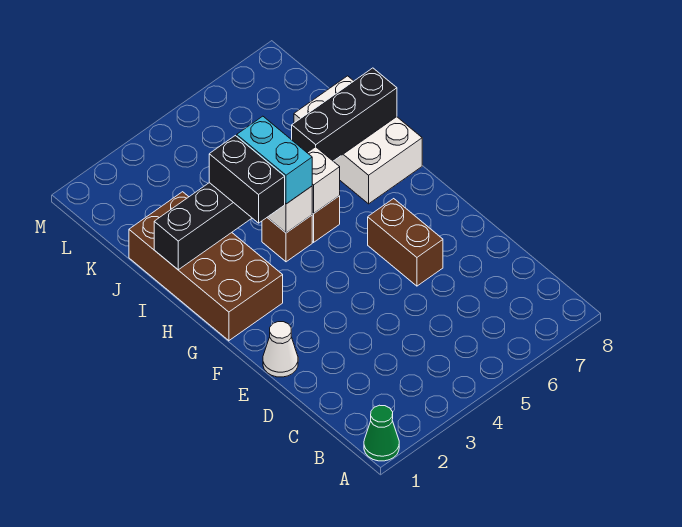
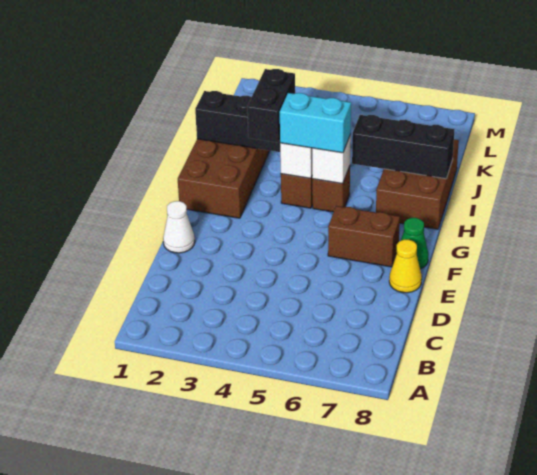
green 1x1 cone [364,405,399,461] -> green 1x1 cone moved to [401,218,429,269]
brown 1x2 brick [368,199,443,286] -> brown 1x2 brick turned to [328,206,400,267]
none -> yellow 1x1 cone [389,240,422,293]
cyan 1x2 brick [237,116,312,204] -> cyan 1x2 brick turned to [280,93,351,153]
white 2x3 brick [294,76,422,204] -> brown 2x3 brick [376,140,459,229]

